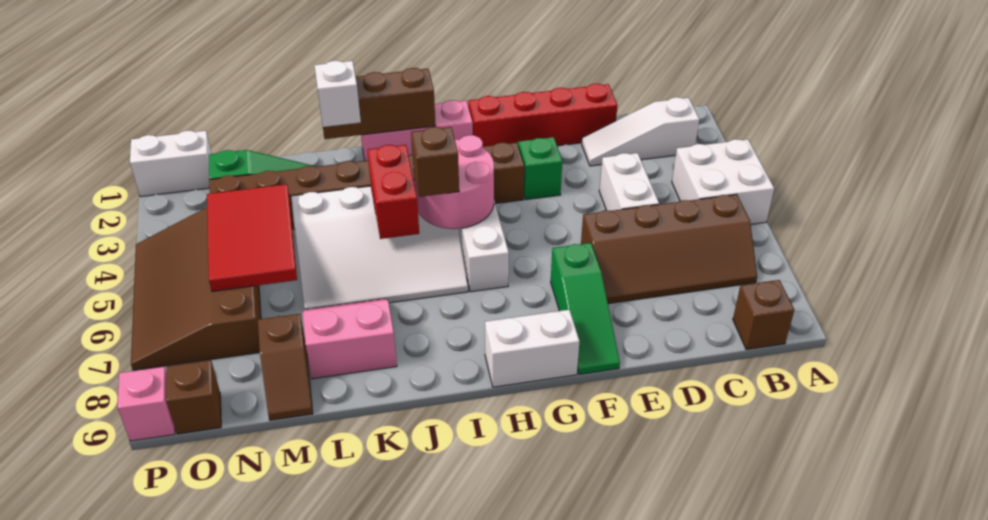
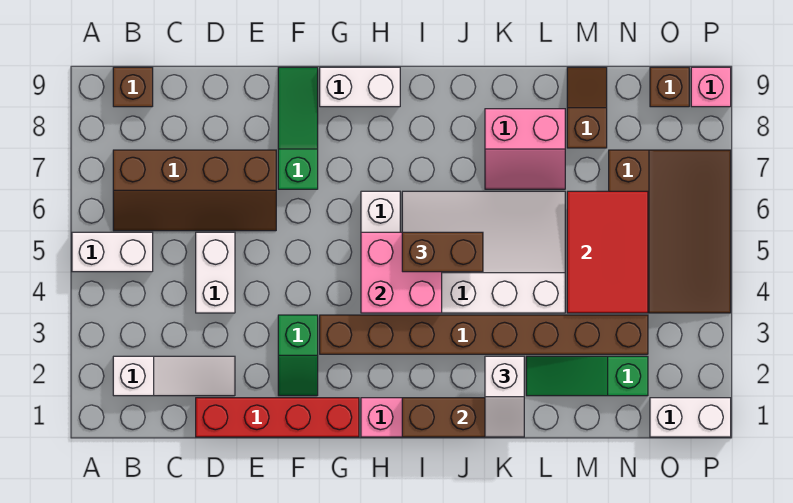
white 2x2 brick [672,139,774,224] -> white 1x2 brick [72,232,153,272]
brown 2x4 slope [581,194,757,304] -> brown 2x4 slope turned to [113,150,276,231]
pink 2x2 round brick [413,135,494,229] -> pink 2x2 brick [361,232,442,313]
brown 1x1 brick [411,127,459,197] -> brown 1x2 brick [402,232,483,272]
red 1x2 brick [368,145,419,239] -> none

